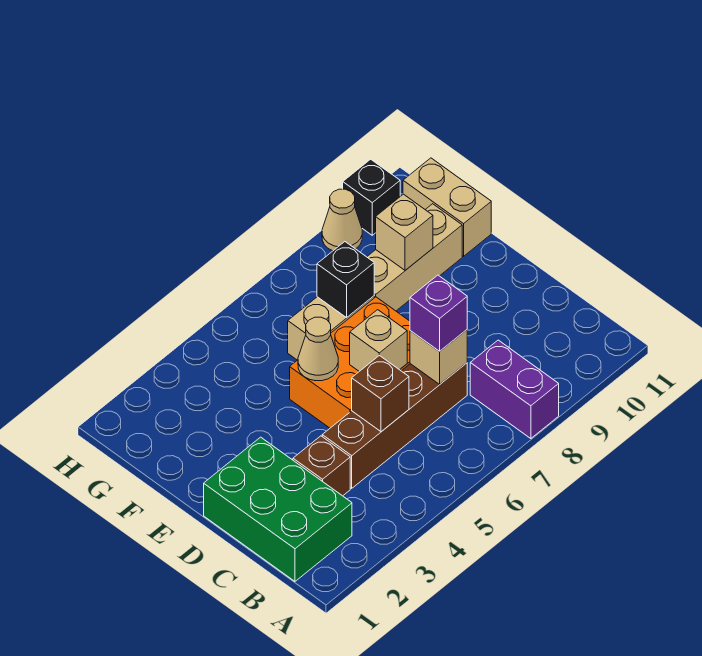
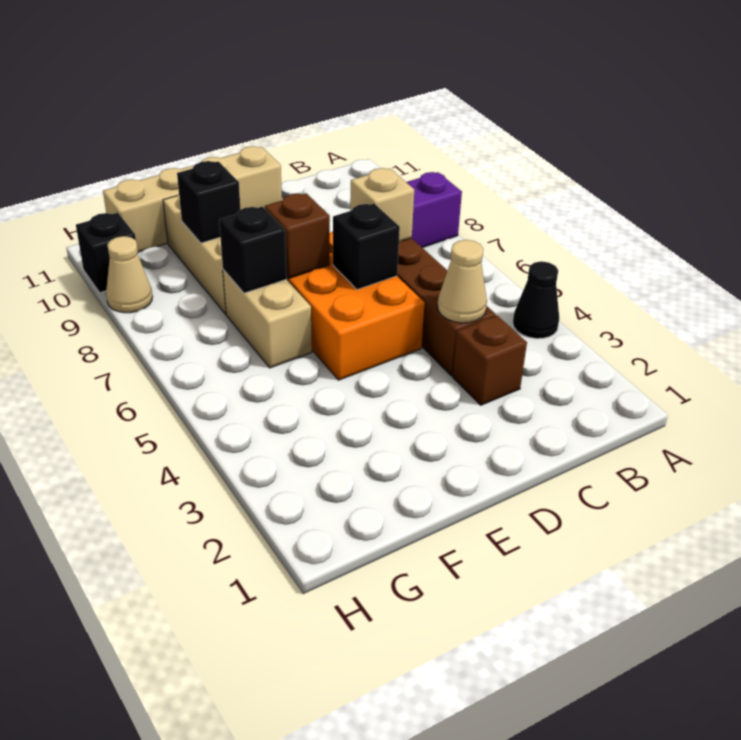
none -> black 1x1 cone [513,261,559,339]
green 2x3 brick [204,437,352,581] -> none
brown 1x1 brick [352,355,409,432] -> brown 1x1 brick moved to [265,193,330,278]
purple 1x1 brick [410,275,467,351] -> none
tan 1x1 brick [350,310,407,371] -> black 1x1 brick [333,204,400,290]
tan 1x1 cone [298,317,338,381] -> tan 1x1 cone moved to [437,240,487,323]
tan 1x1 brick [376,194,433,270] -> black 1x1 brick [177,161,241,243]
tan 1x2 brick [403,158,491,256] -> tan 1x4 brick [103,146,282,252]

